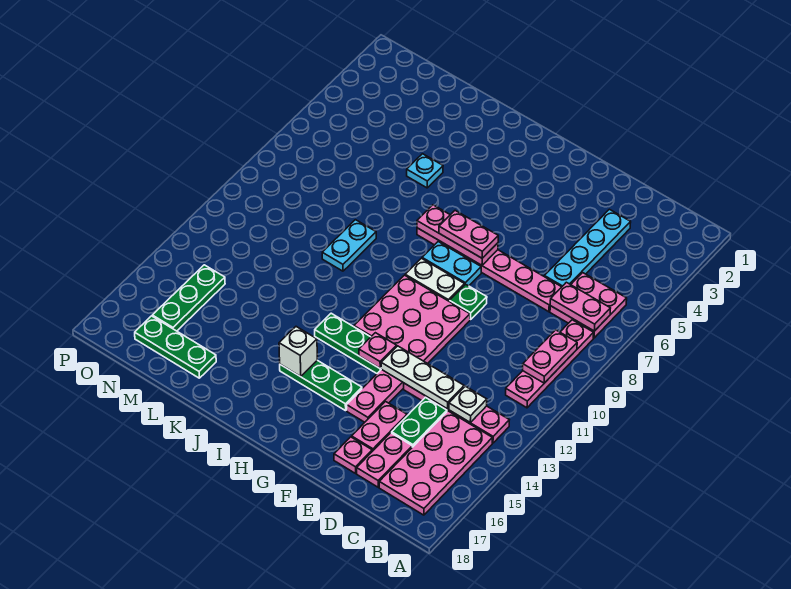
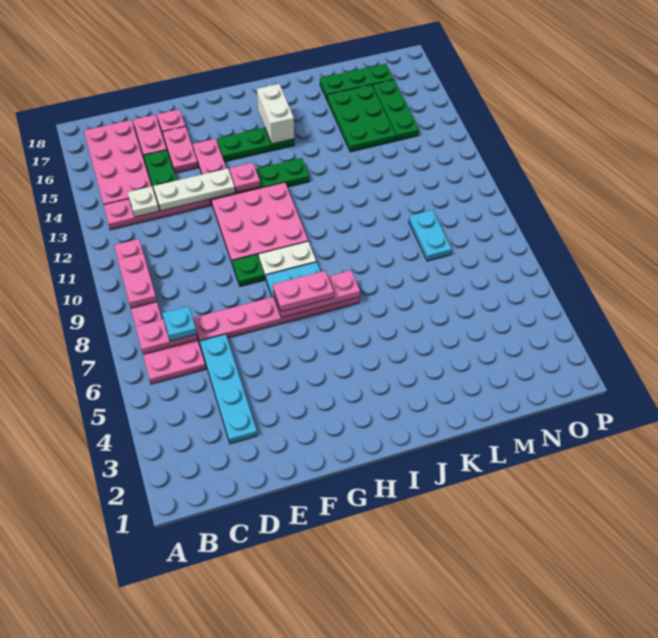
white 1x1 brick [279,327,317,377] -> white 1x2 brick [257,84,294,144]
cyan 1x1 plate [407,154,443,188] -> cyan 1x1 plate moved to [162,306,197,341]
cyan 1x2 plate [322,220,376,271] -> cyan 1x2 plate moved to [409,210,452,261]
none -> green 2x3 plate [327,85,396,152]

